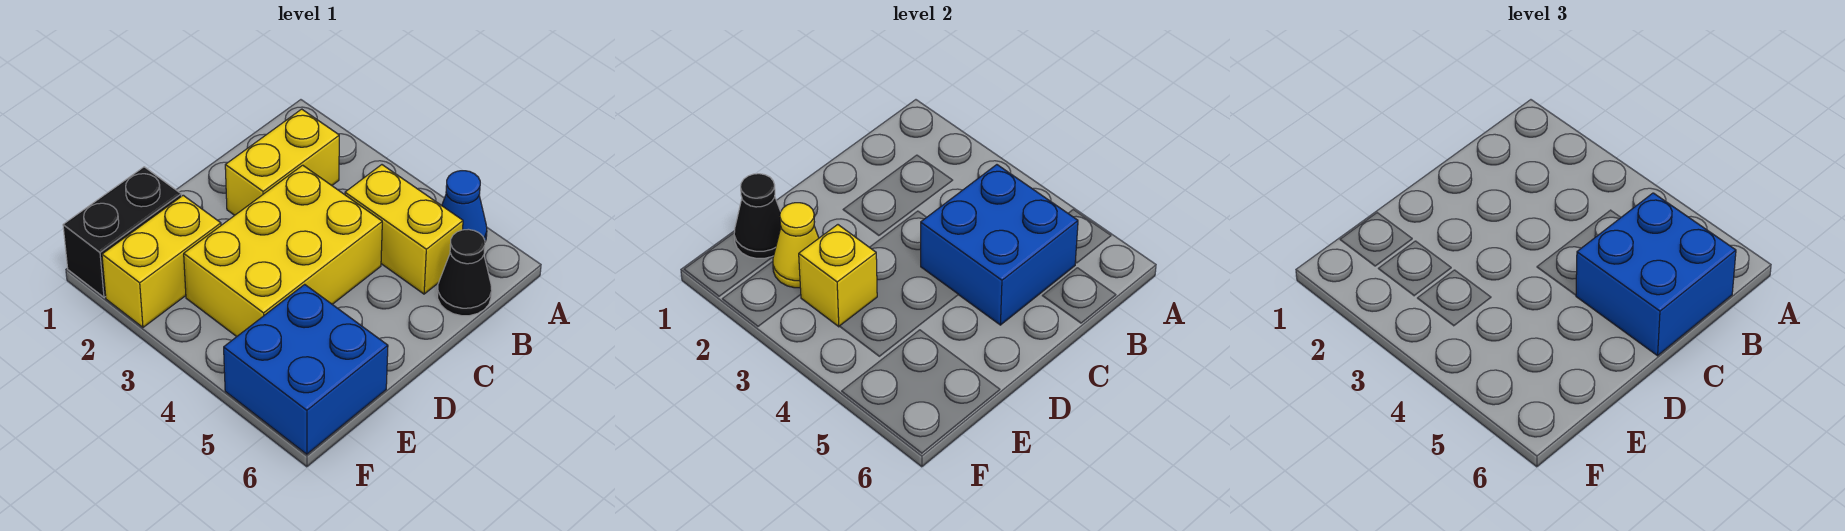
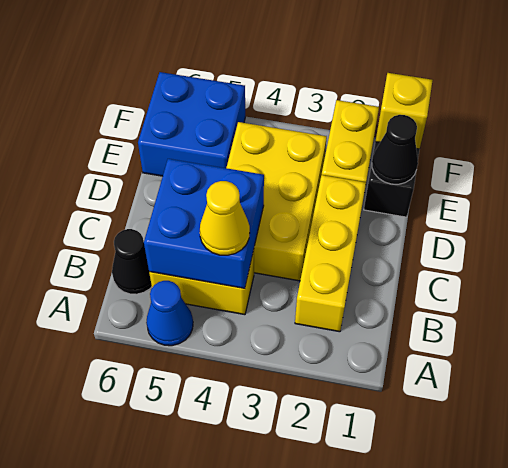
yellow 1x2 brick [225,109,339,215] -> yellow 1x3 brick [295,175,366,332]
blue 2x2 brick [1576,193,1736,356] -> none
yellow 1x1 cone [773,203,819,288] -> yellow 1x1 cone moved to [200,181,250,255]
yellow 1x1 brick [799,225,877,327] -> yellow 1x1 brick moved to [375,73,433,149]

